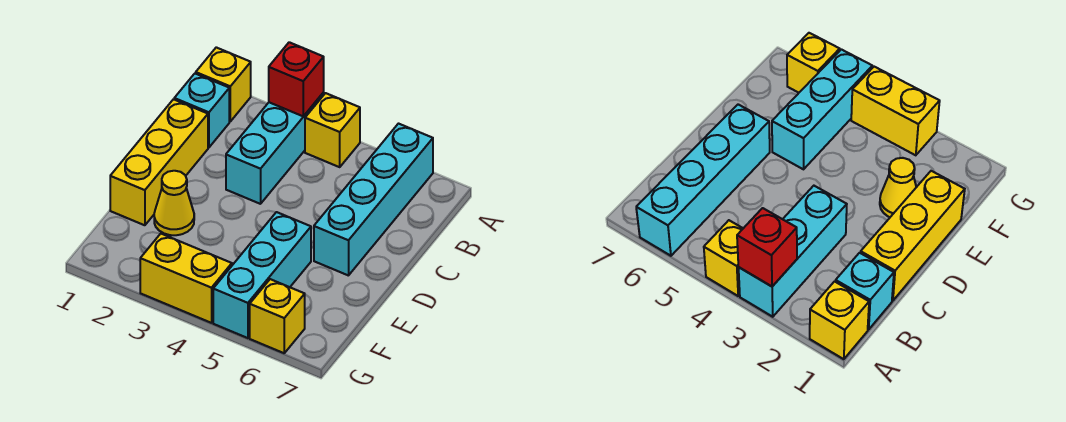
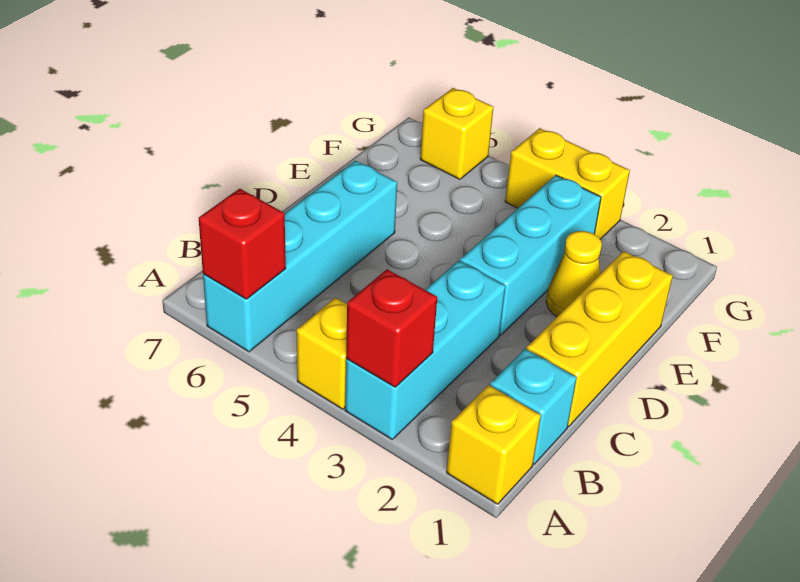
none -> red 1x1 brick [199,189,286,299]
cyan 1x3 brick [213,212,311,338] -> cyan 1x3 brick moved to [460,175,601,335]

